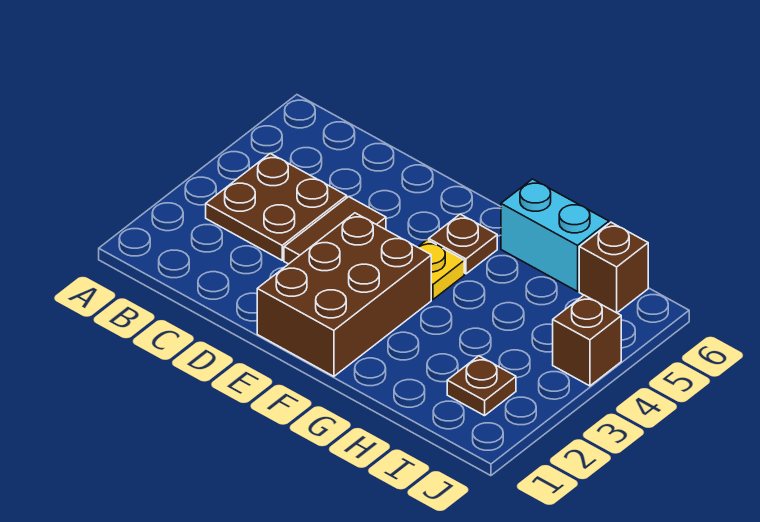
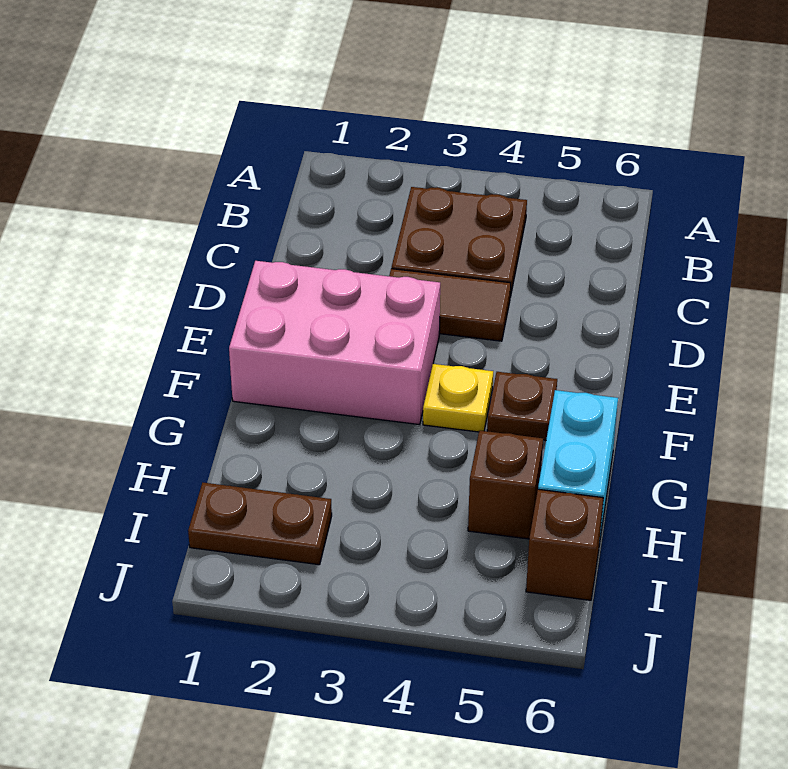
brown 2x3 brick [257,213,431,376] -> pink 2x3 brick [229,261,440,425]
brown 1x1 plate [447,356,516,416] -> brown 1x2 plate [188,483,332,565]
brown 1x1 brick [553,295,621,386] -> brown 1x1 brick moved to [468,430,543,539]

